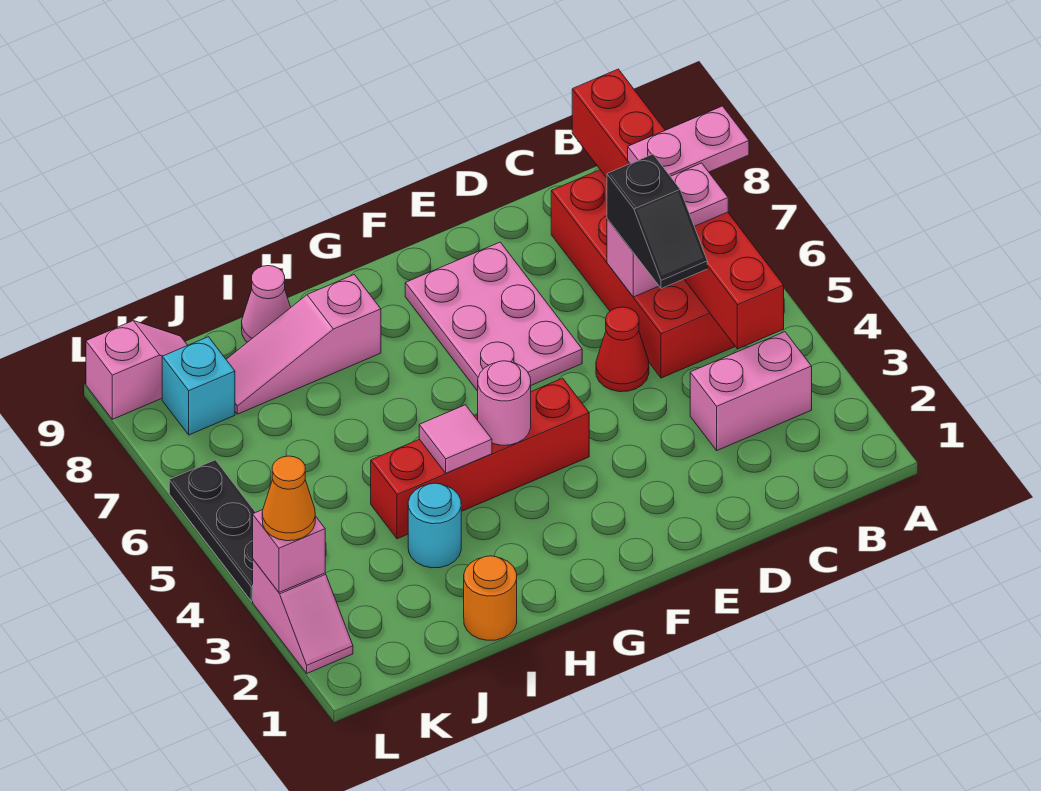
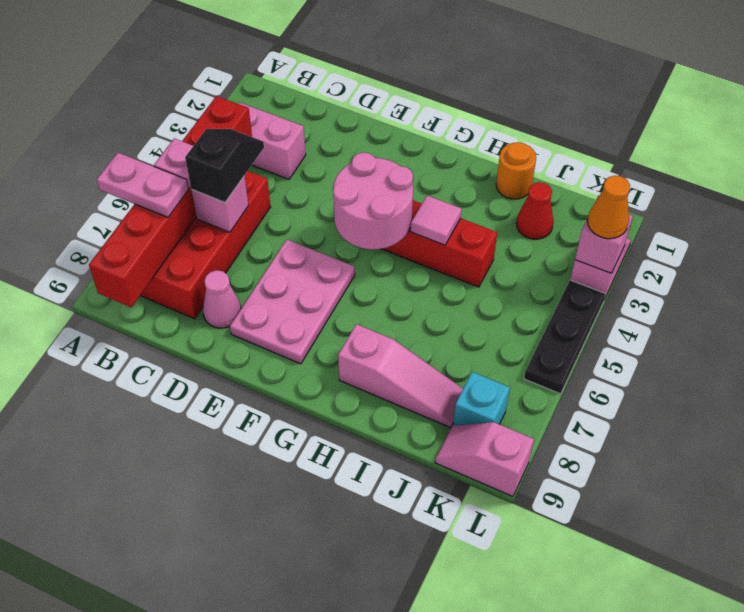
red 1x1 cone [596,307,649,392] -> red 1x1 cone moved to [516,182,553,239]
pink 1x1 round brick [478,361,531,445] -> pink 2x2 round brick [333,152,413,249]
cyan 1x1 round brick [408,483,461,568] -> none
pink 1x1 cone [242,266,291,342] -> pink 1x1 cone moved to [203,270,241,328]

